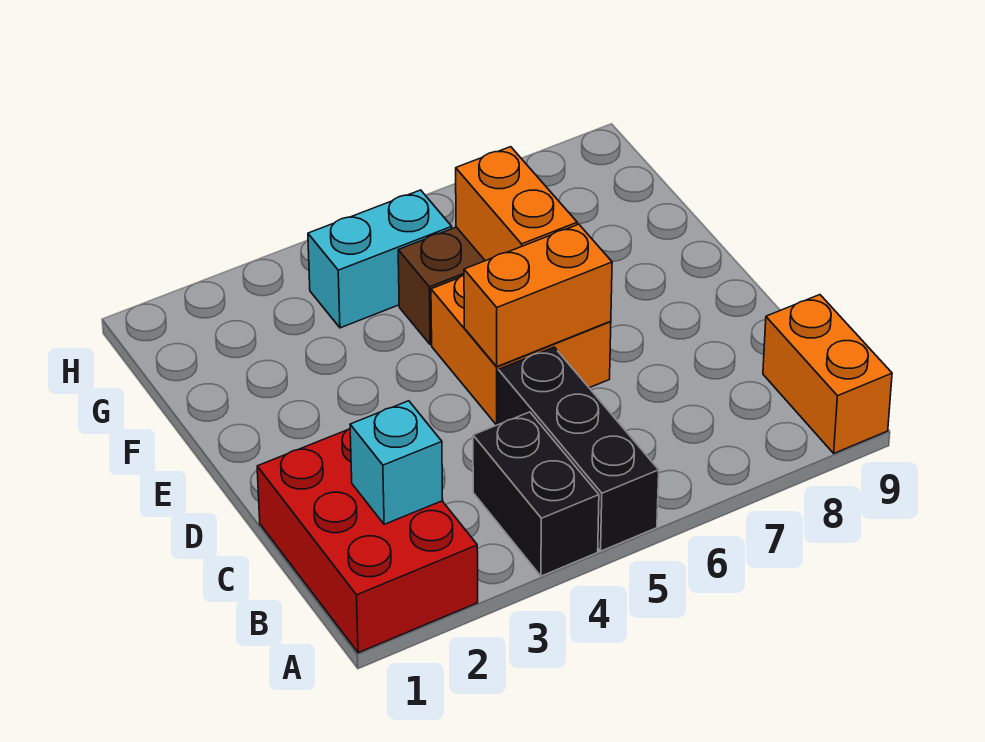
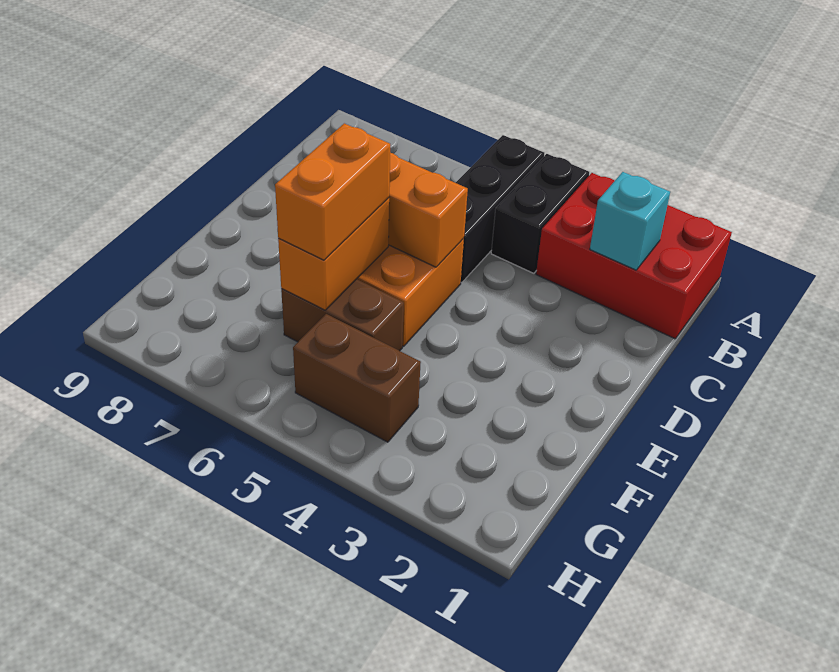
red 2x3 brick [257,429,478,653] -> red 2x3 brick turned to [536,173,732,339]
orange 1x2 brick [763,295,892,453] -> orange 1x2 brick moved to [275,123,390,260]
cyan 1x2 brick [308,190,452,328] -> brown 1x2 brick [293,314,421,442]

